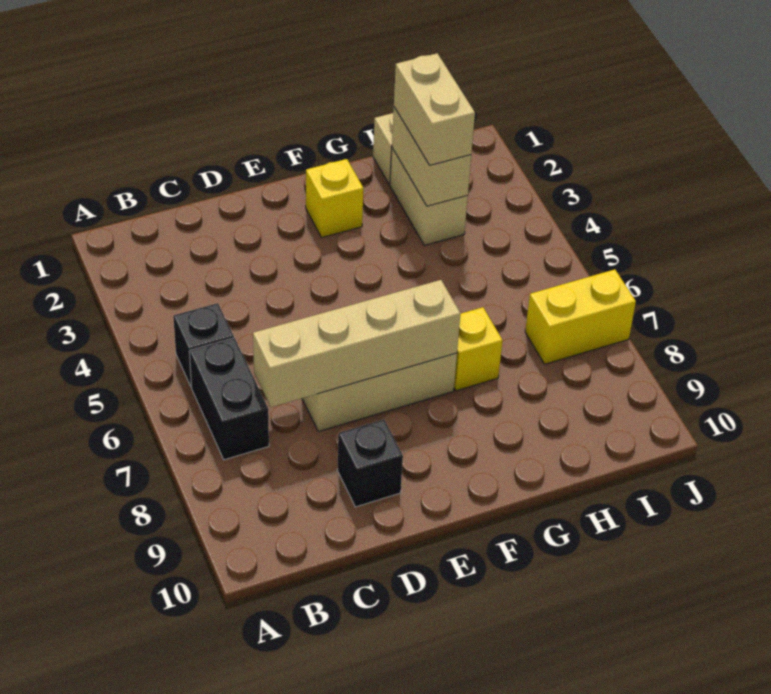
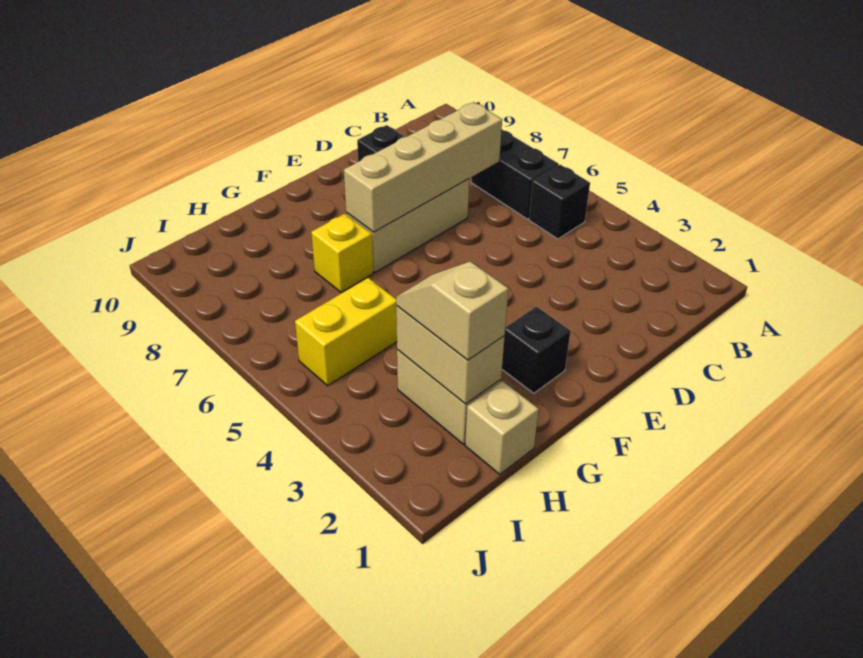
yellow 1x1 brick [306,159,363,238] -> black 1x1 brick [502,307,571,393]
tan 1x2 brick [394,53,475,165] -> tan 1x2 slope [396,261,508,360]
yellow 1x2 brick [525,269,636,364] -> yellow 1x2 brick moved to [295,278,397,386]

